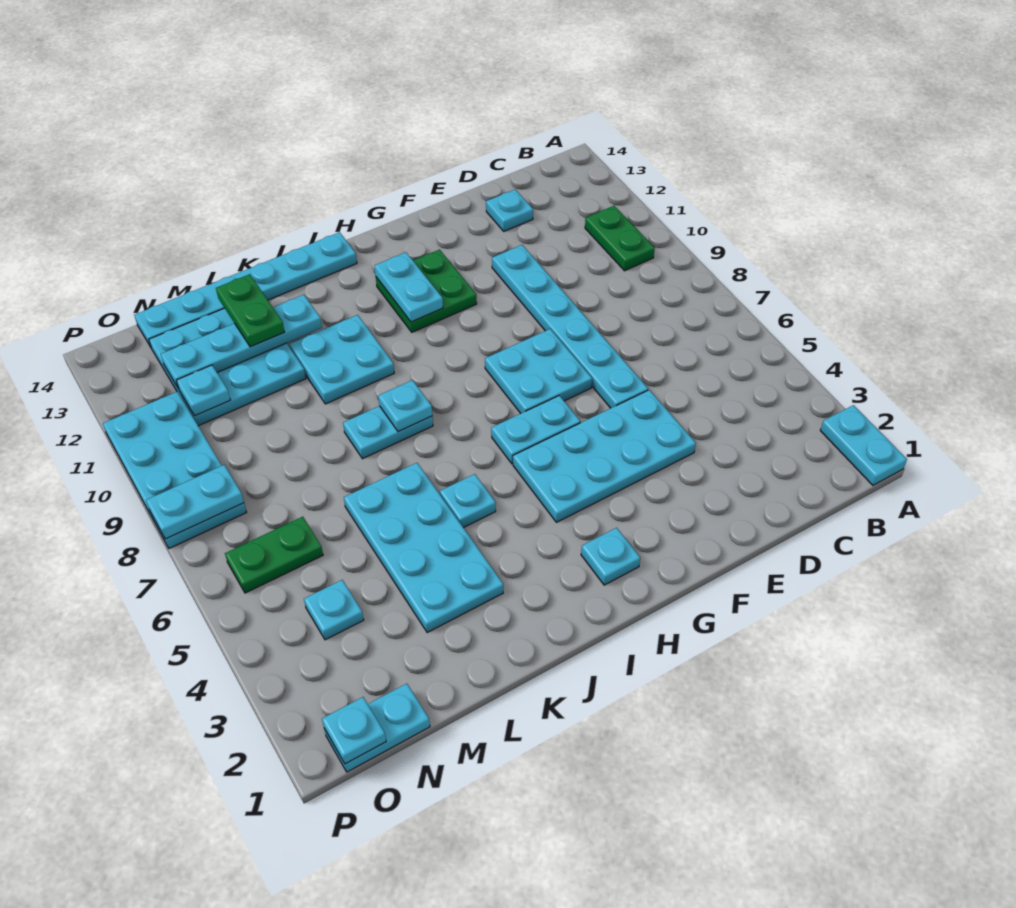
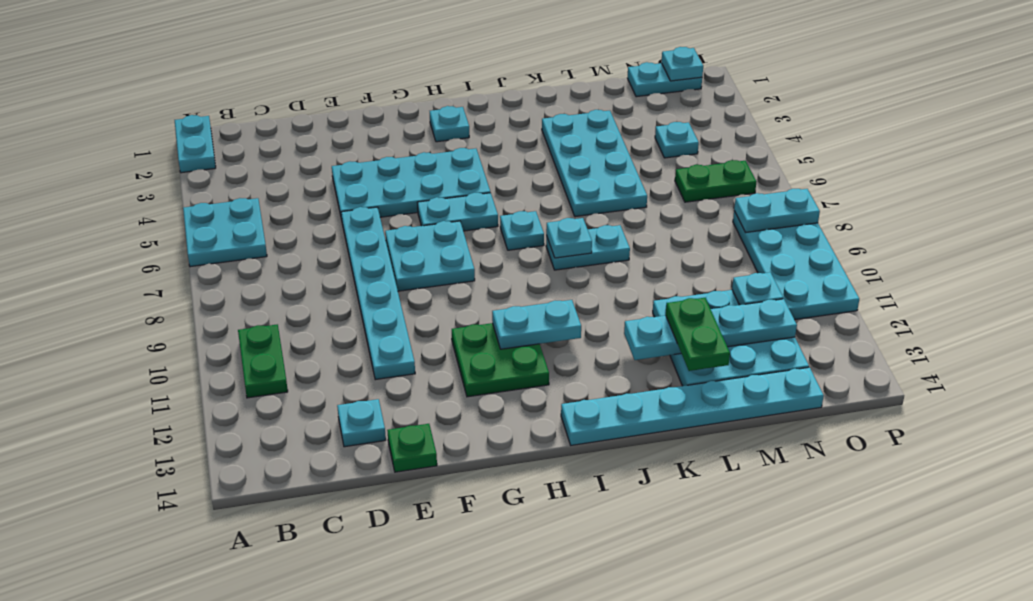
none -> green 1x1 plate [387,424,437,472]
cyan 1x2 plate [374,252,443,322] -> cyan 1x2 plate turned to [492,300,581,349]
cyan 1x1 plate [440,474,496,528] -> cyan 1x1 plate moved to [500,211,544,250]
cyan 2x2 plate [290,315,394,404] -> cyan 2x2 plate moved to [183,198,267,267]

